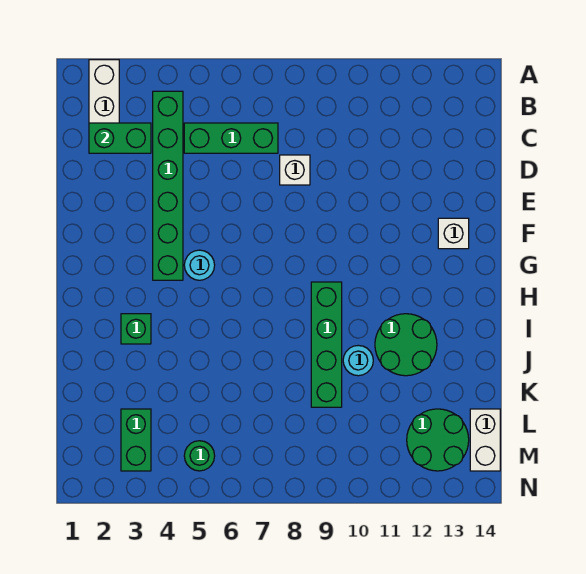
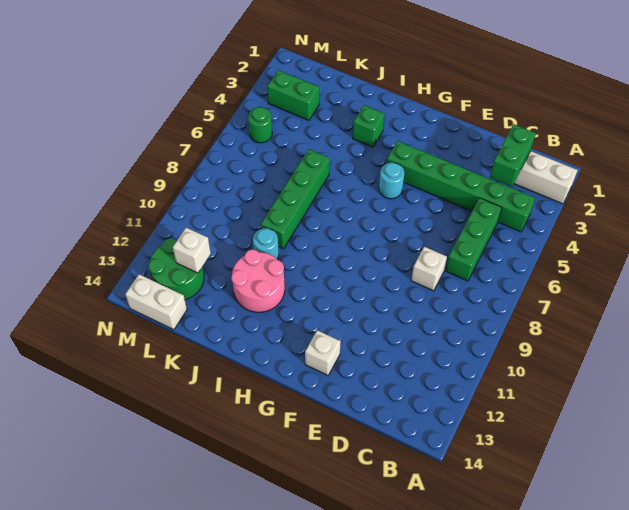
green 1x4 brick [311,282,342,407] -> green 1x4 brick turned to [261,149,330,249]
green 2x2 round brick [375,314,437,376] -> pink 2x2 round brick [231,249,285,312]
none -> white 1x1 brick [173,228,211,273]

